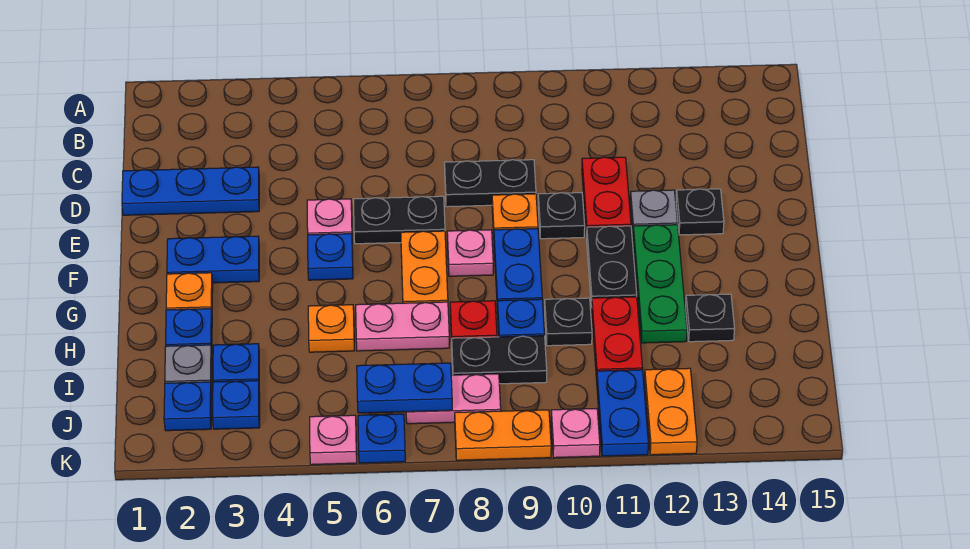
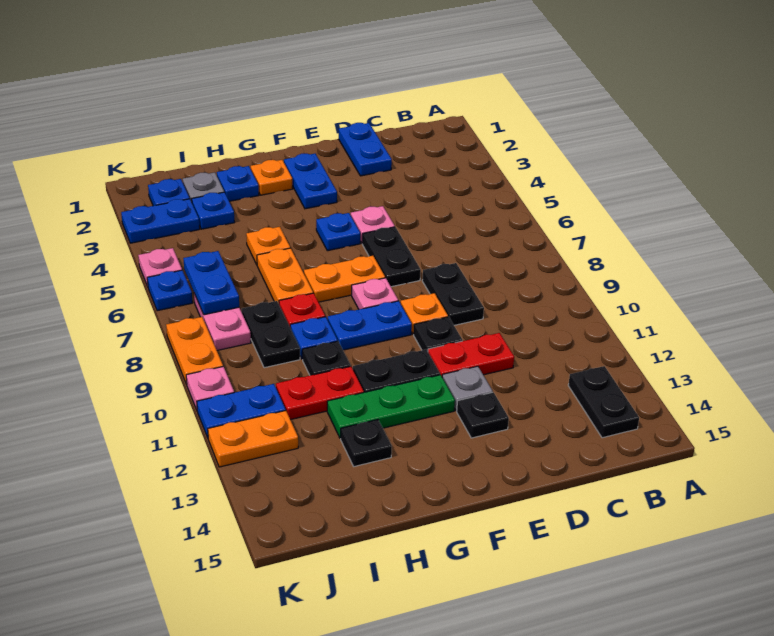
none -> black 1x2 plate [568,366,639,438]
blue 1x3 plate [122,167,259,215] -> blue 1x2 plate [339,123,392,176]
pink 1x2 plate [356,302,449,351] -> orange 1x2 plate [257,248,313,304]
blue 1x1 plate [213,381,260,429] -> blue 1x2 plate [121,199,200,243]

